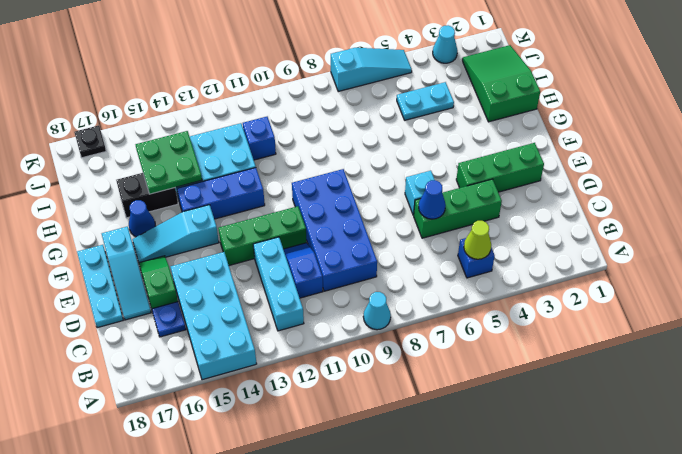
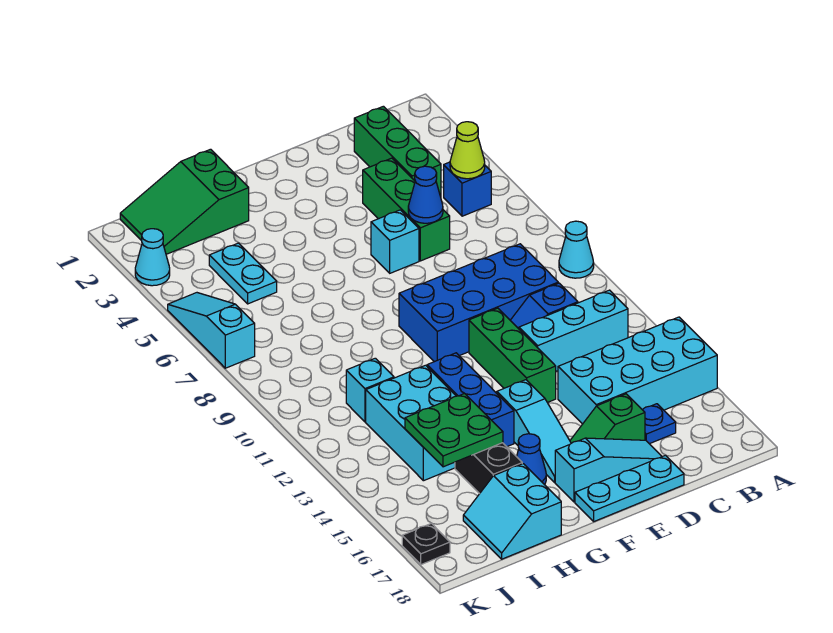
green 1x3 brick [456,143,544,192] -> green 1x3 brick moved to [354,106,441,197]
none -> cyan 2x2 slope [463,464,561,559]
blue 1x1 brick [243,117,276,160] -> cyan 1x1 brick [346,358,394,422]

